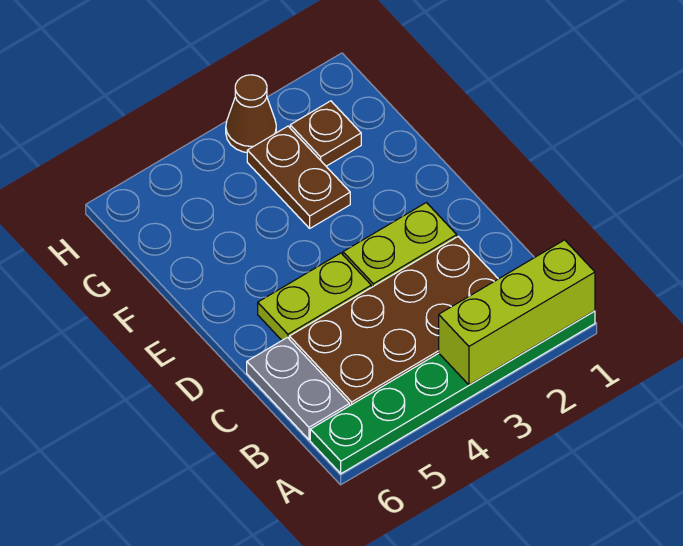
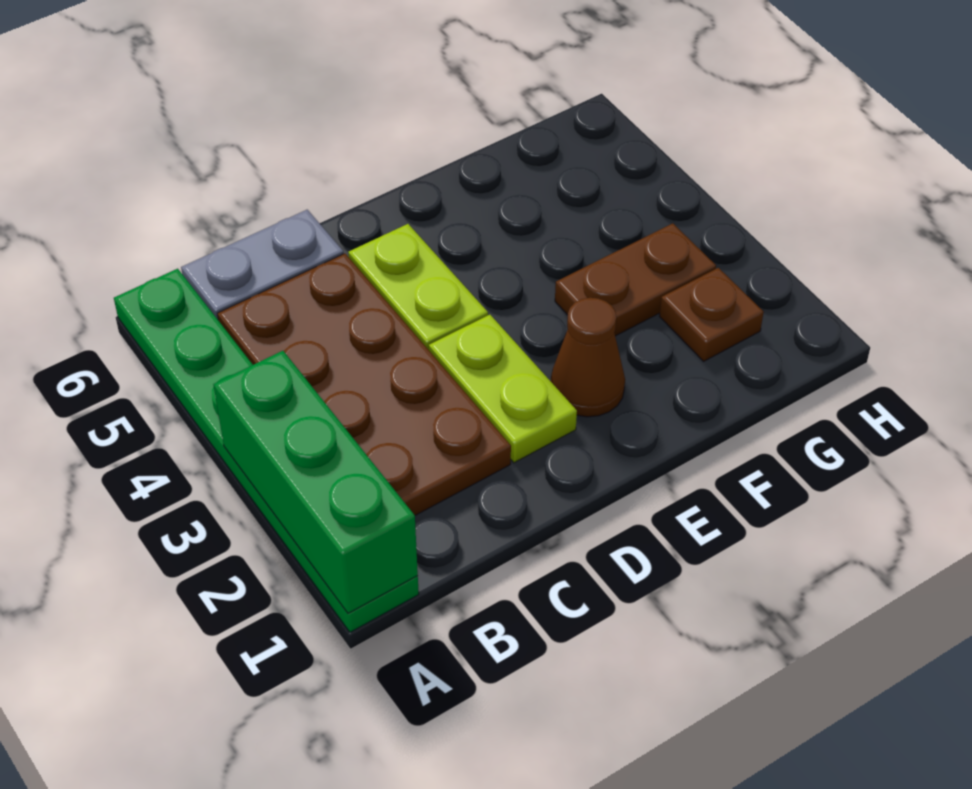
lime 1x3 brick [439,240,595,385] -> green 1x3 brick [213,351,418,613]
brown 1x1 cone [226,75,276,152] -> brown 1x1 cone moved to [551,298,625,417]

